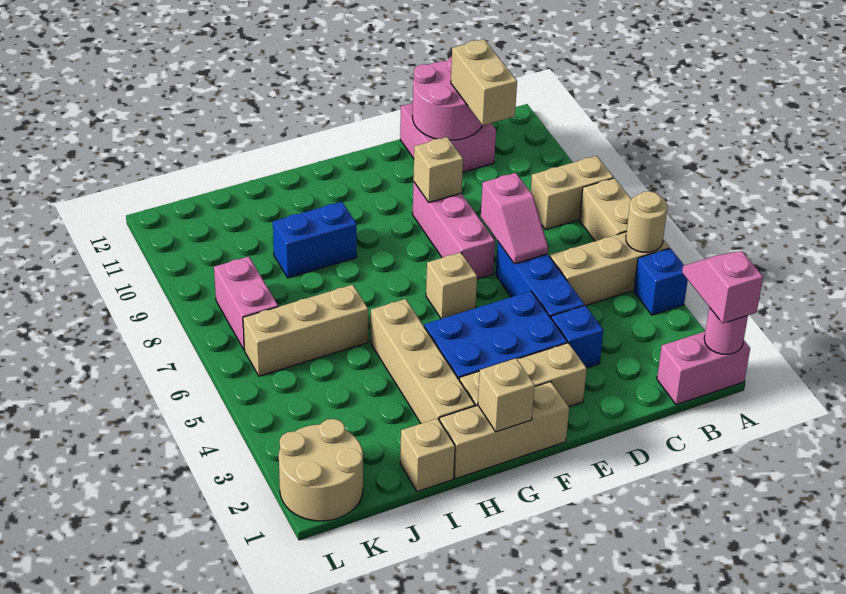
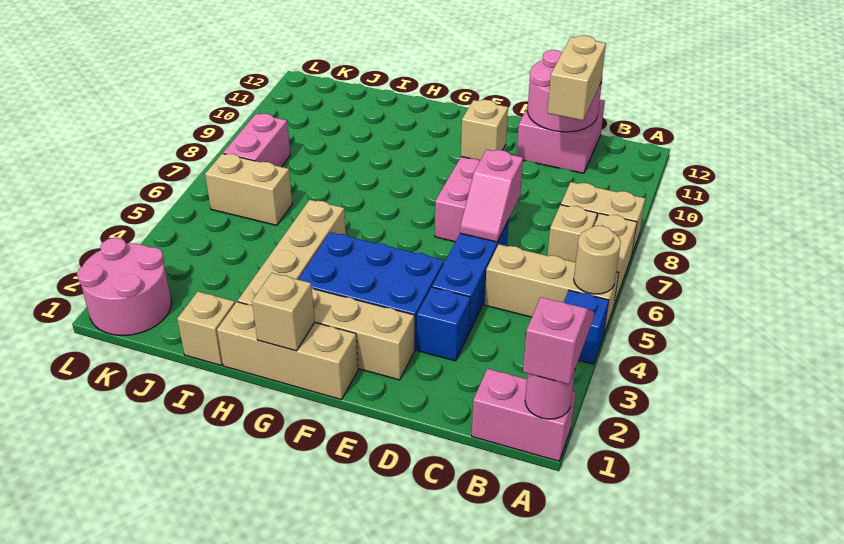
tan 1x1 brick [426,252,477,319] -> tan 1x1 brick moved to [547,205,597,262]
blue 1x2 brick [273,202,357,278] -> none
tan 1x3 brick [243,285,368,376] -> tan 1x2 brick [205,153,292,225]
tan 2x2 round brick [279,419,363,521] -> pink 2x2 round brick [77,238,171,335]

